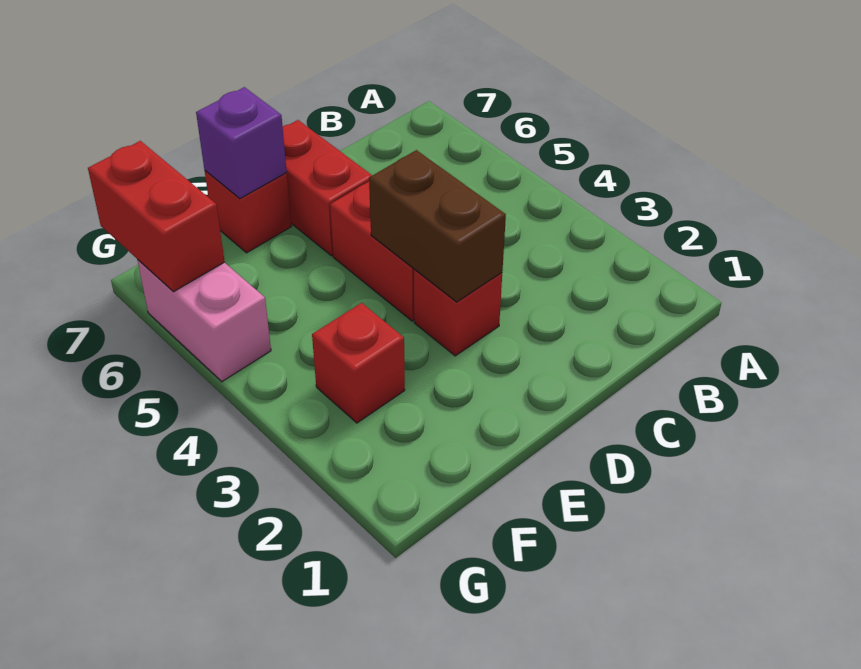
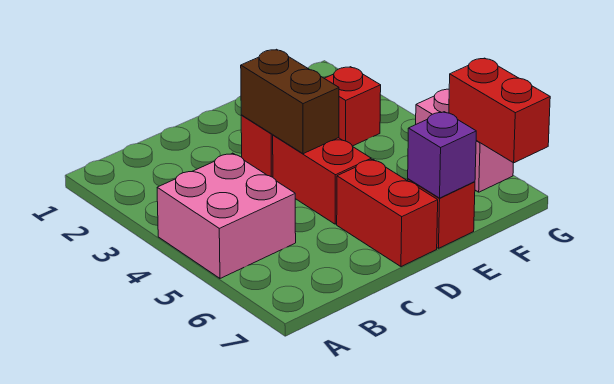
none -> pink 2x2 brick [157,153,296,278]

